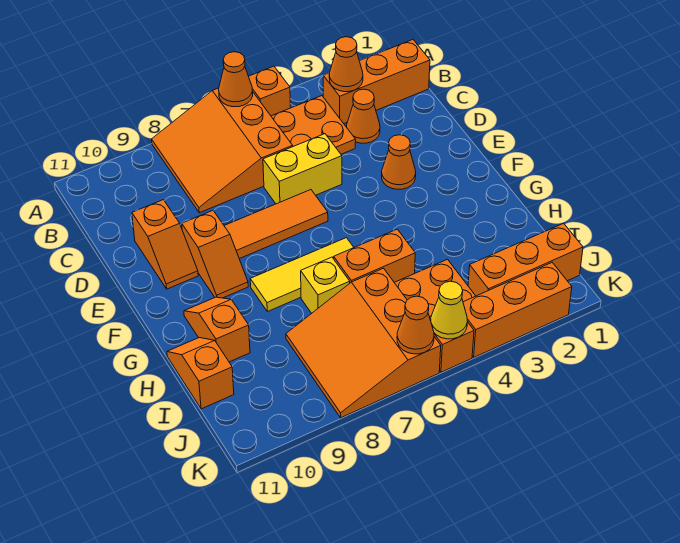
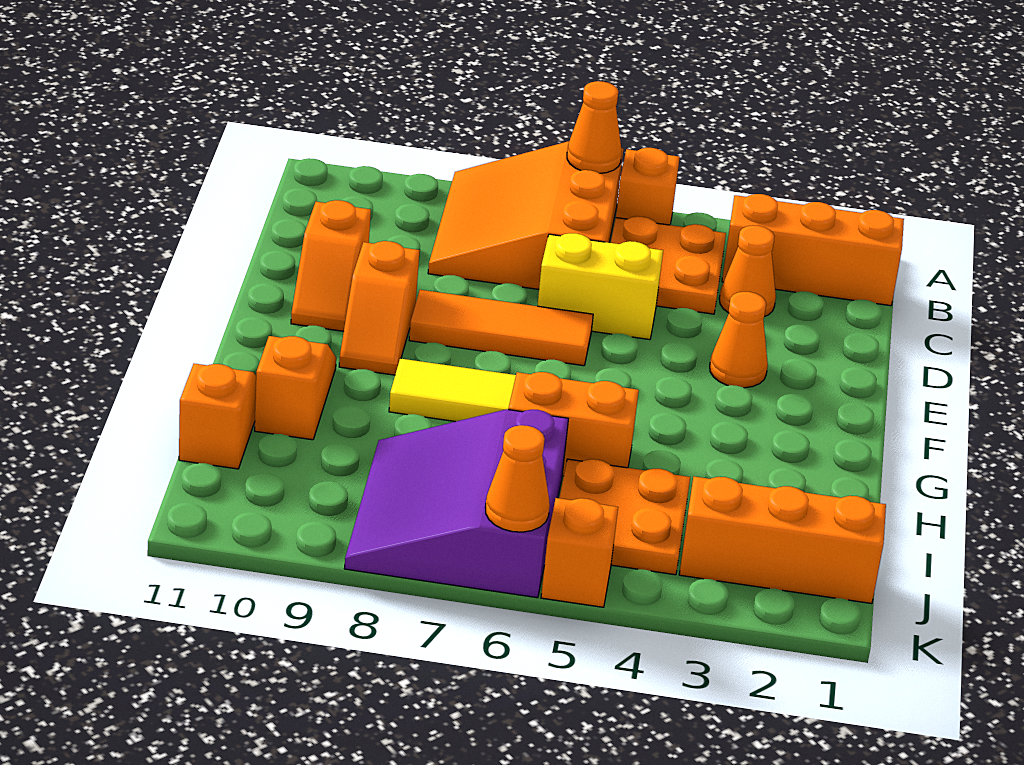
orange 1x1 cone [329,37,363,92] -> none
yellow 1x1 brick [301,257,350,313] -> none
orange 3x3 slope [286,268,441,418] -> purple 3x3 slope [344,409,568,598]
orange 1x3 brick [463,263,572,357] -> none
yellow 1x1 cone [431,281,468,339] -> none

